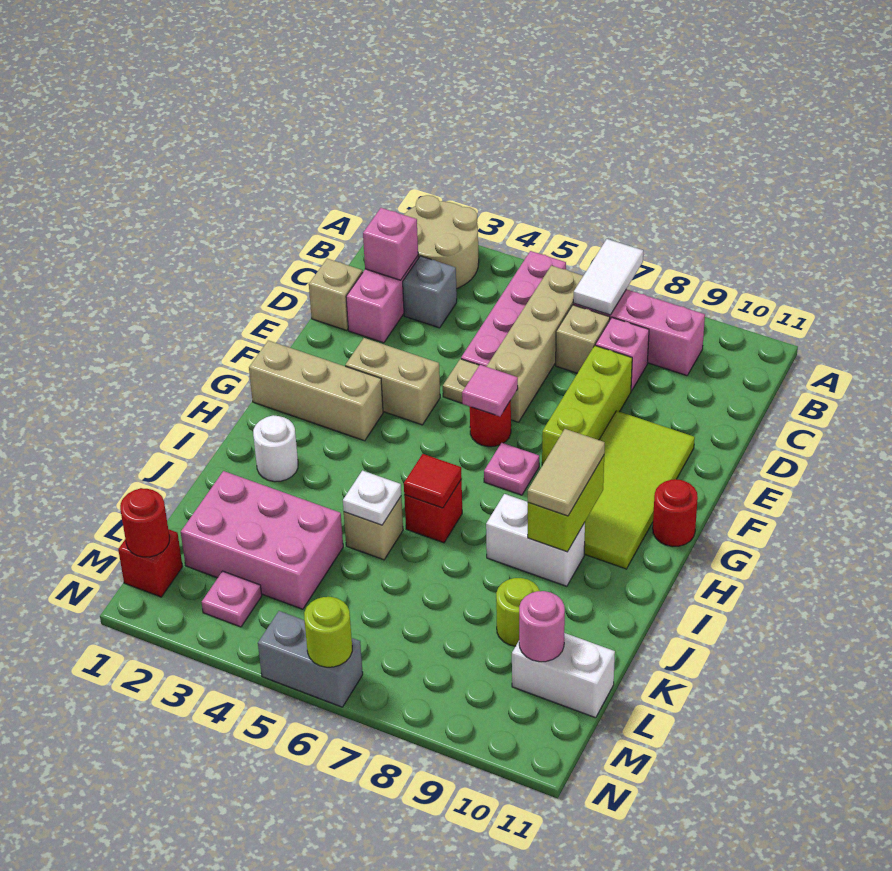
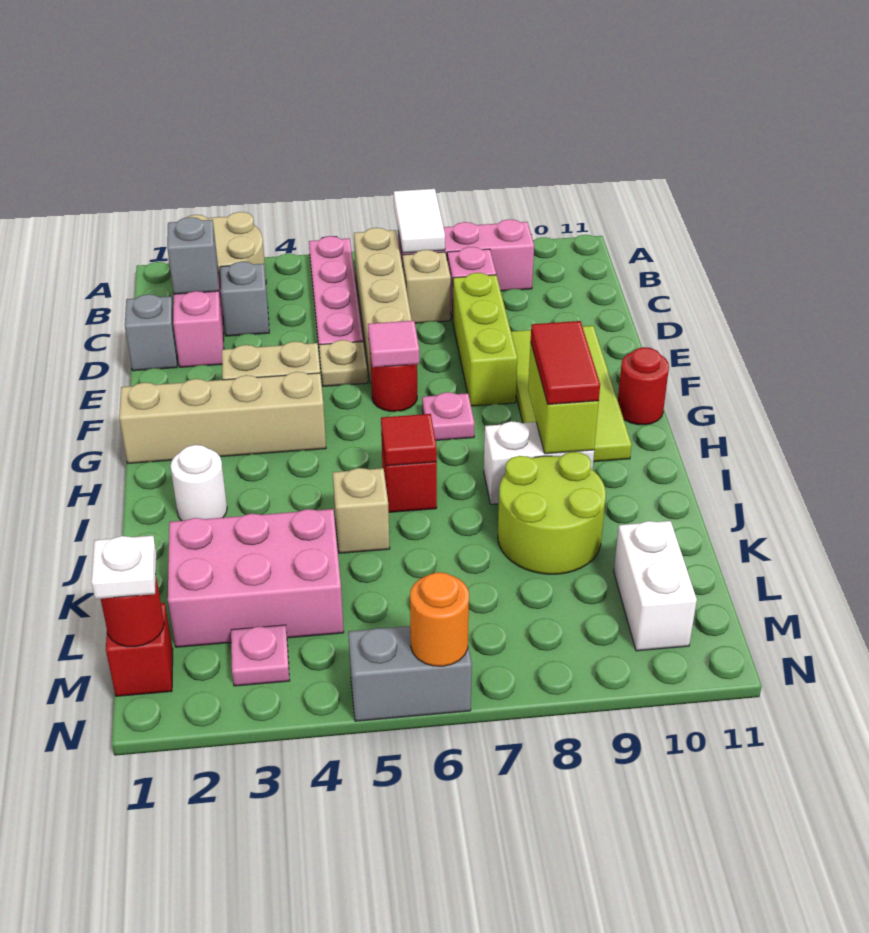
pink 1x1 brick [363,208,418,280] -> grey 1x1 brick [167,217,218,294]
tan 1x1 brick [309,259,363,330] -> grey 1x1 brick [125,294,177,371]
tan 1x3 brick [249,340,383,441] -> tan 1x4 brick [119,372,326,463]
tan 1x2 tile [528,429,605,516] -> red 1x2 tile [531,321,600,404]
white 1x1 plate [343,471,401,525] -> white 1x1 plate moved to [91,536,156,599]
lime 1x1 round brick [496,578,540,646] -> lime 2x2 round brick [498,452,606,574]
white 1x2 brick [512,633,615,718] -> white 1x2 brick turned to [614,521,697,651]
pink 1x1 round brick [519,591,565,662] -> none
lime 1x1 round brick [304,597,352,667] -> orange 1x1 round brick [410,572,469,666]

